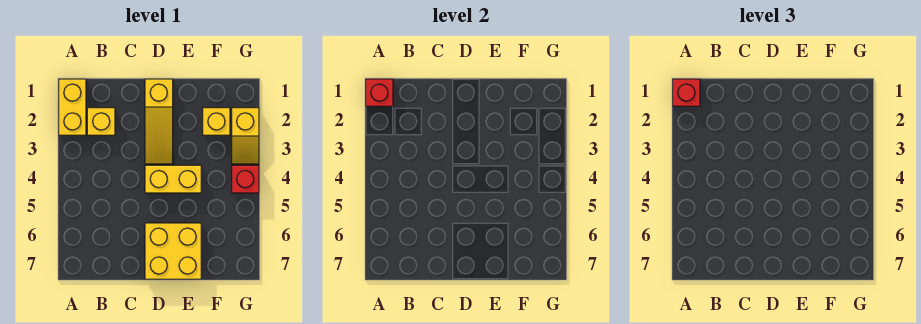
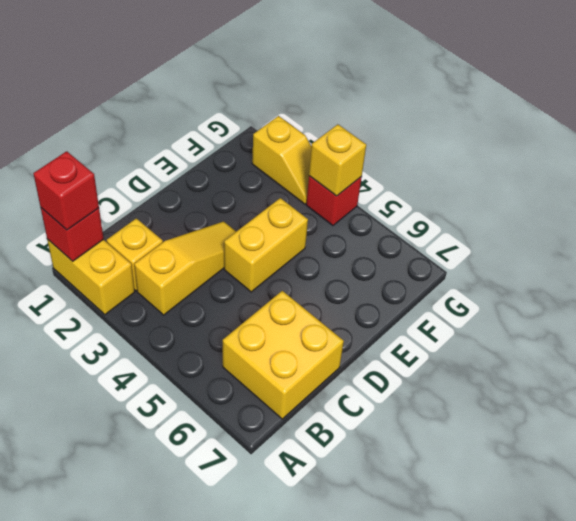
yellow 1x3 slope [145,79,173,164] -> yellow 1x3 slope turned to [134,221,236,315]
yellow 2x2 brick [145,223,201,279] -> yellow 2x2 brick moved to [223,291,344,419]
yellow 1x1 brick [203,108,230,135] -> yellow 1x1 brick moved to [309,124,366,196]

